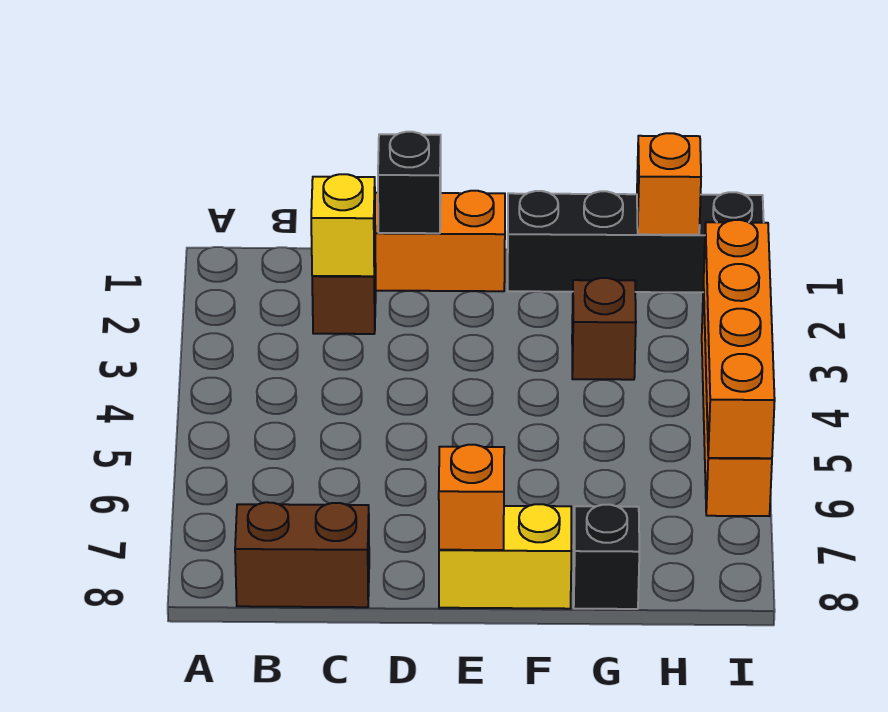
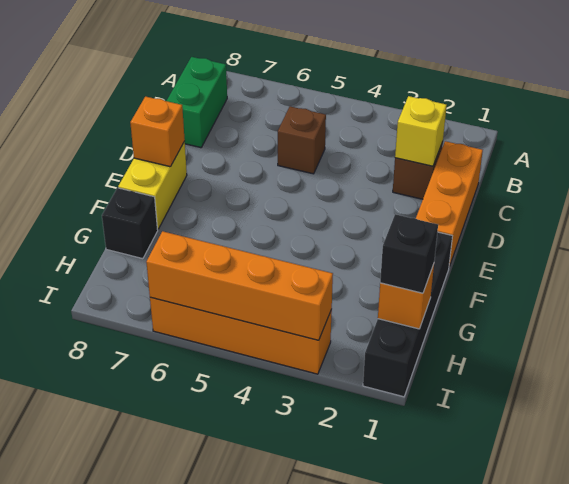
brown 1x2 brick [235,502,369,607] -> green 1x2 brick [167,57,227,148]
black 1x1 brick [378,132,441,233] -> black 1x1 brick moved to [380,214,438,293]
brown 1x1 brick [572,278,636,380] -> brown 1x1 brick moved to [278,106,326,174]

